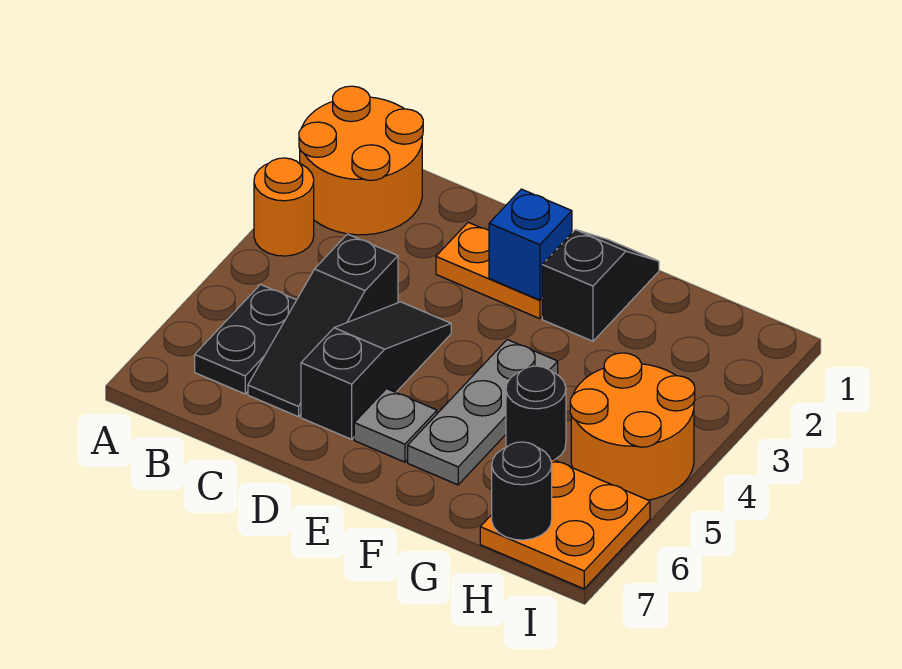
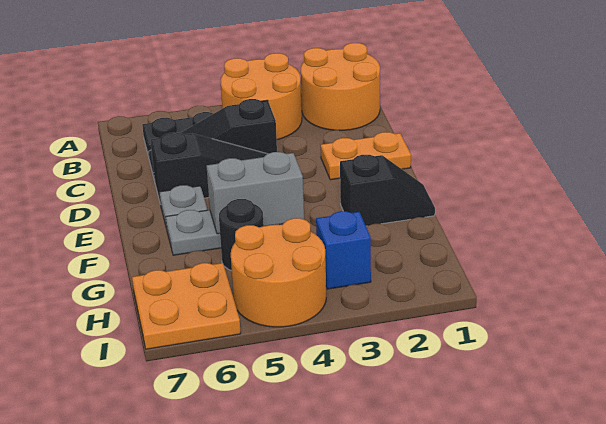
orange 1x1 round brick [254,158,314,256] -> orange 2x2 round brick [221,53,302,140]
orange 1x2 plate [436,222,542,319] -> orange 1x2 plate turned to [321,132,411,180]
blue 1x1 brick [489,189,572,300] -> blue 1x1 brick moved to [316,211,371,289]
none -> grey 1x2 brick [207,152,304,234]
black 1x1 round brick [492,442,552,540] -> none

